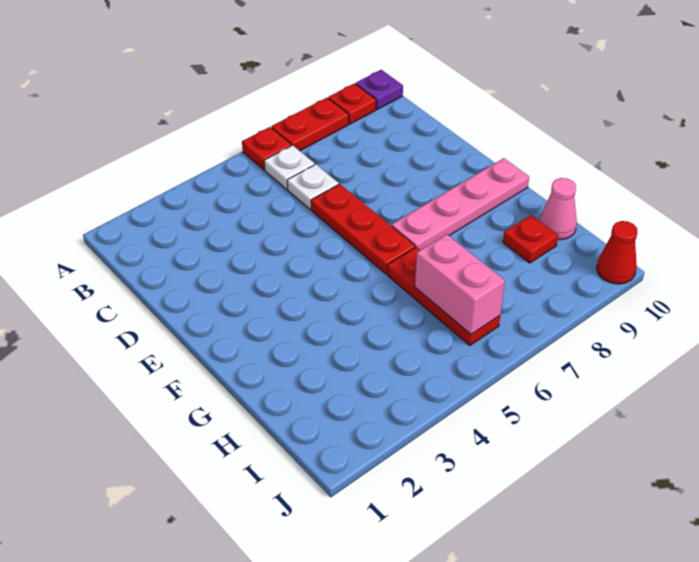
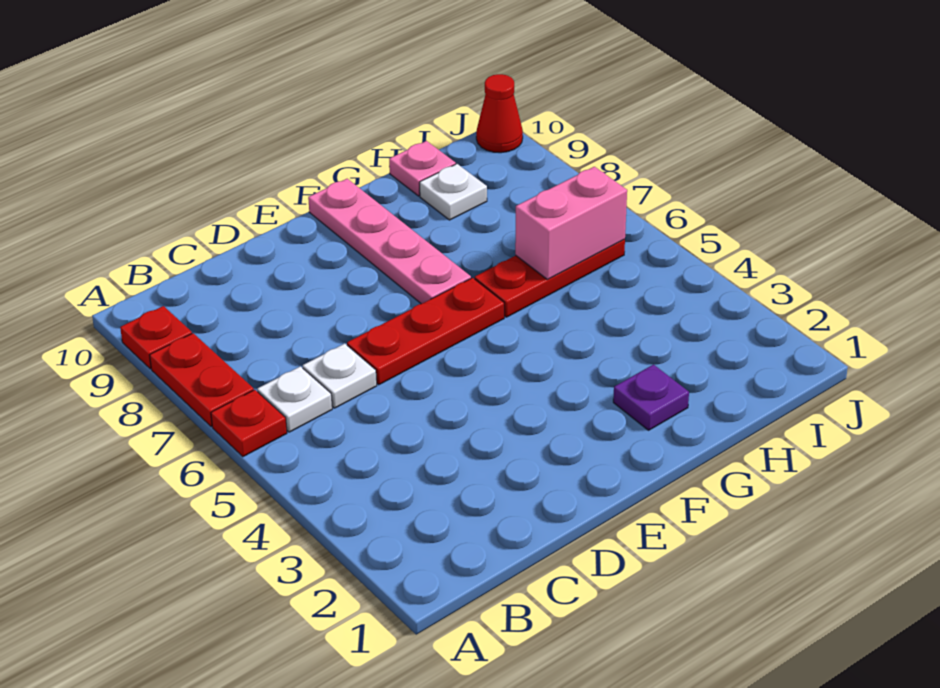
purple 1x1 plate [356,70,403,109] -> purple 1x1 plate moved to [613,364,689,430]
red 1x1 plate [503,215,558,263] -> white 1x1 plate [420,164,487,220]
pink 1x1 cone [539,178,577,240] -> pink 1x1 plate [389,141,456,196]

